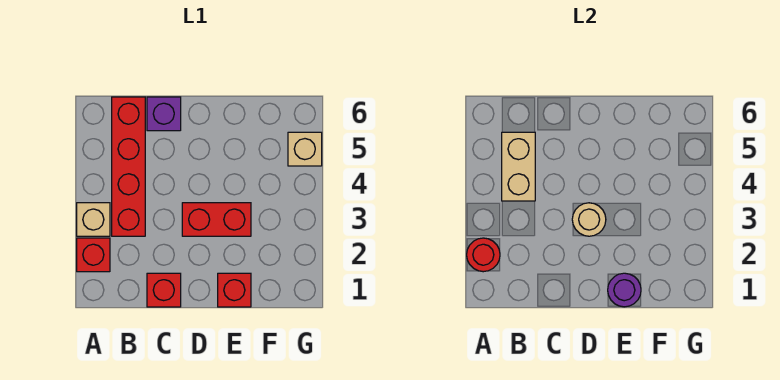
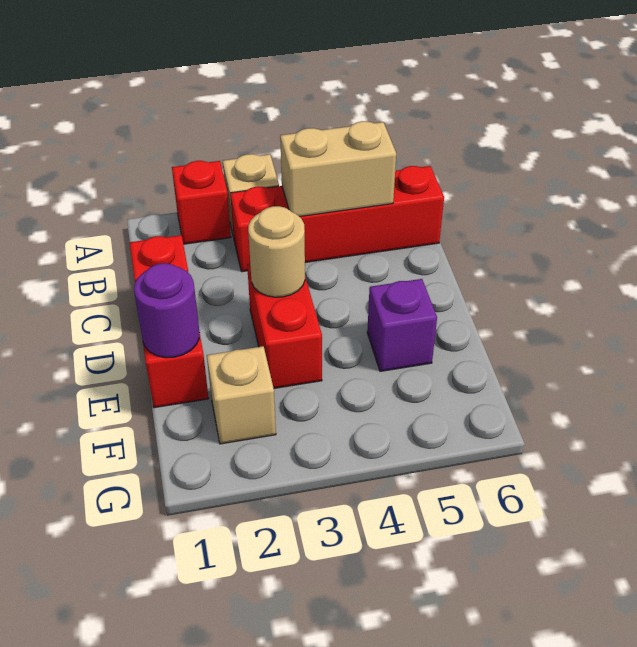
red 1x1 round brick [467,238,500,272] -> none
purple 1x1 brick [147,97,181,131] -> purple 1x1 brick moved to [367,279,437,371]
tan 1x1 brick [288,132,322,166] -> tan 1x1 brick moved to [207,346,276,444]

